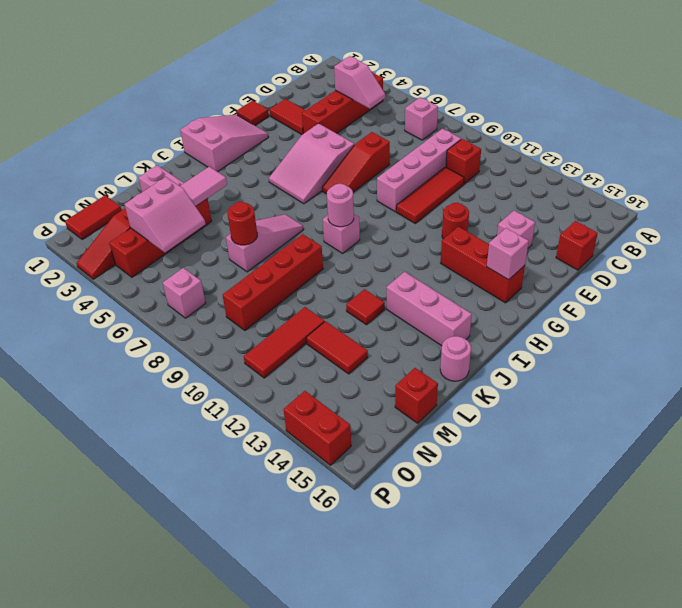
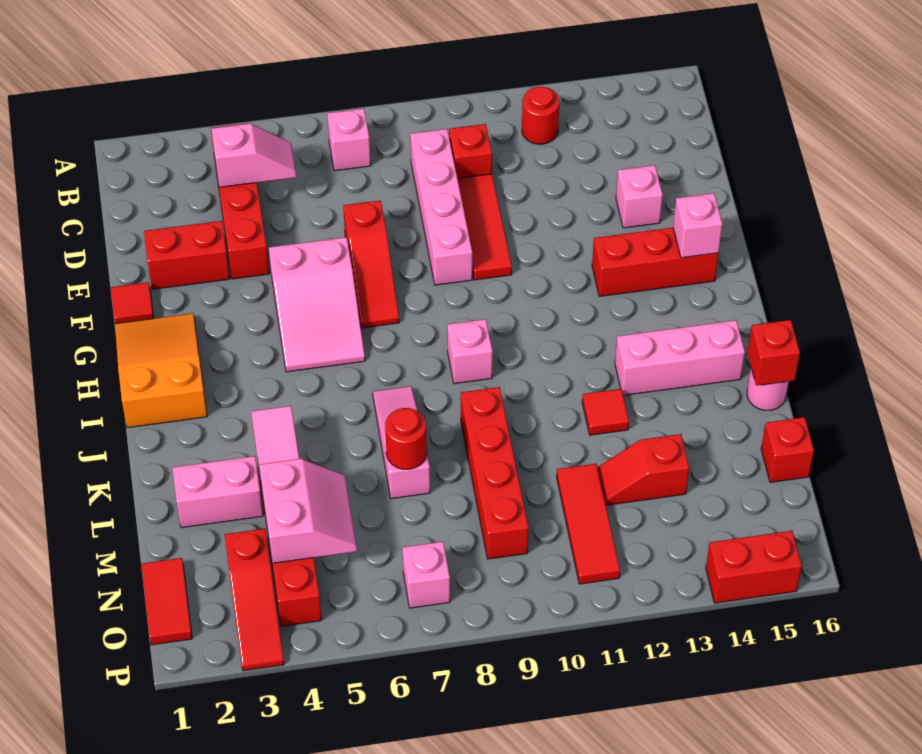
red 1x1 brick [556,221,598,270] -> red 1x1 brick moved to [747,320,800,386]
red 1x2 tile [270,99,305,135] -> red 1x2 brick [144,221,230,289]
red 1x1 round brick [442,203,469,239] -> red 1x1 round brick moved to [522,87,559,144]
pink 2x3 slope [180,115,268,172] -> orange 2x3 slope [115,313,207,428]
pink 1x1 round brick [327,184,354,227] -> none
red 1x2 tile [306,321,368,374] -> red 1x2 slope [598,434,689,505]

